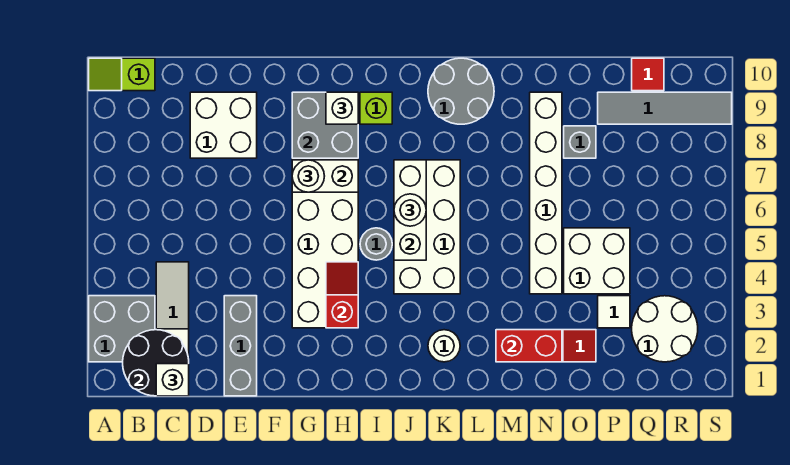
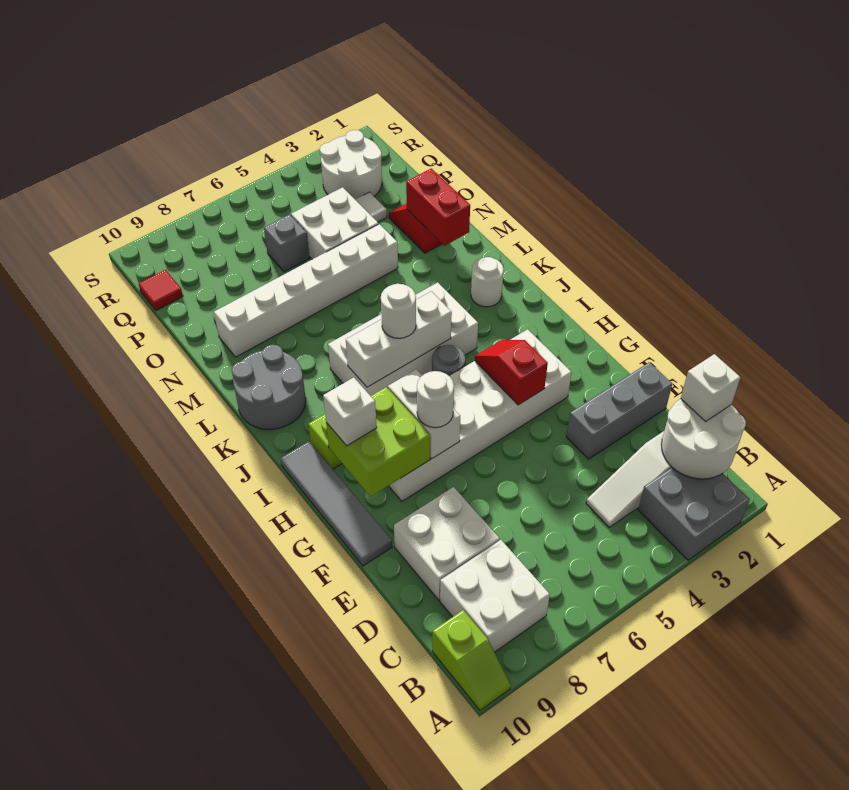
black 2x2 round brick [123,330,189,396] -> white 2x2 round brick [661,399,746,479]
none -> white 2x2 brick [440,540,550,652]
grey 2x2 brick [292,92,358,158] -> lime 2x2 brick [326,387,430,497]
red 1x2 slope [326,262,358,328] -> red 1x2 slope turned to [475,340,548,405]
grey 1x1 brick [564,126,596,158] -> grey 1x1 brick moved to [264,214,309,272]
grey 1x4 tile [598,92,732,124] -> grey 1x4 tile moved to [280,441,392,566]

